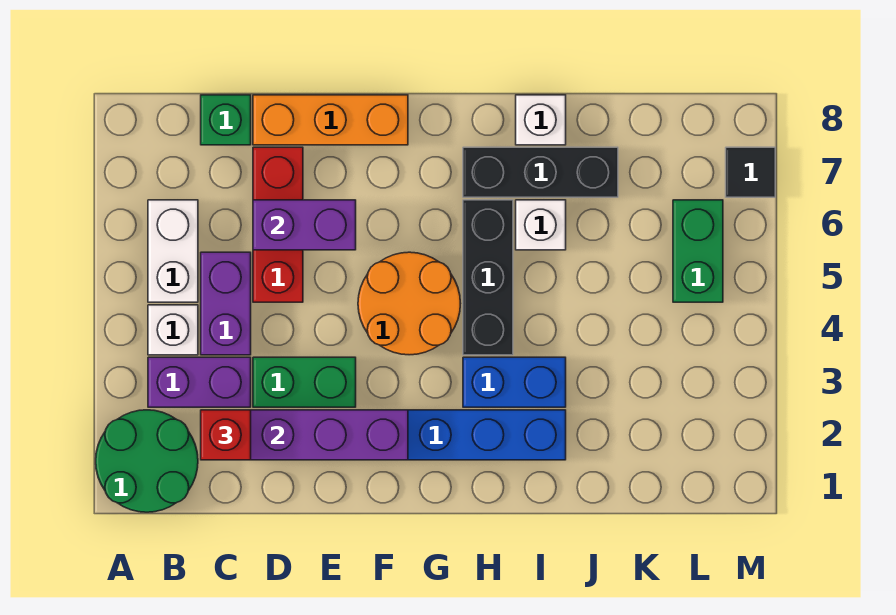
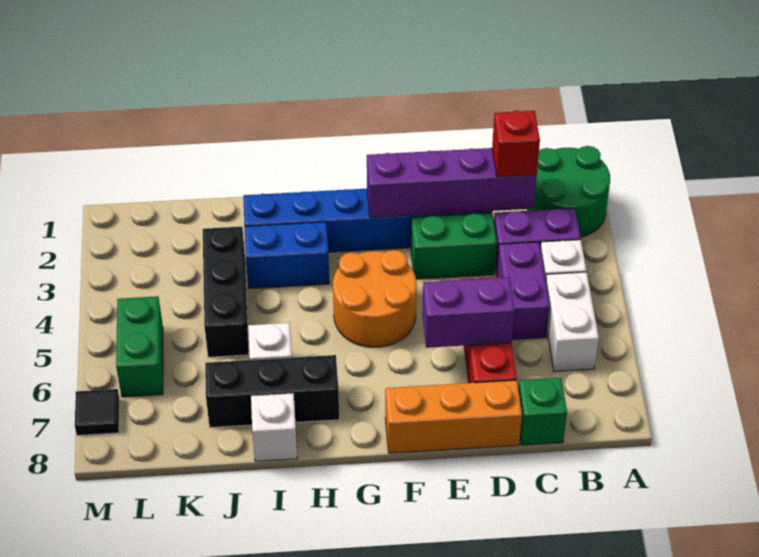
black 1x3 brick [463,200,513,355] -> black 1x3 brick moved to [203,227,249,357]

